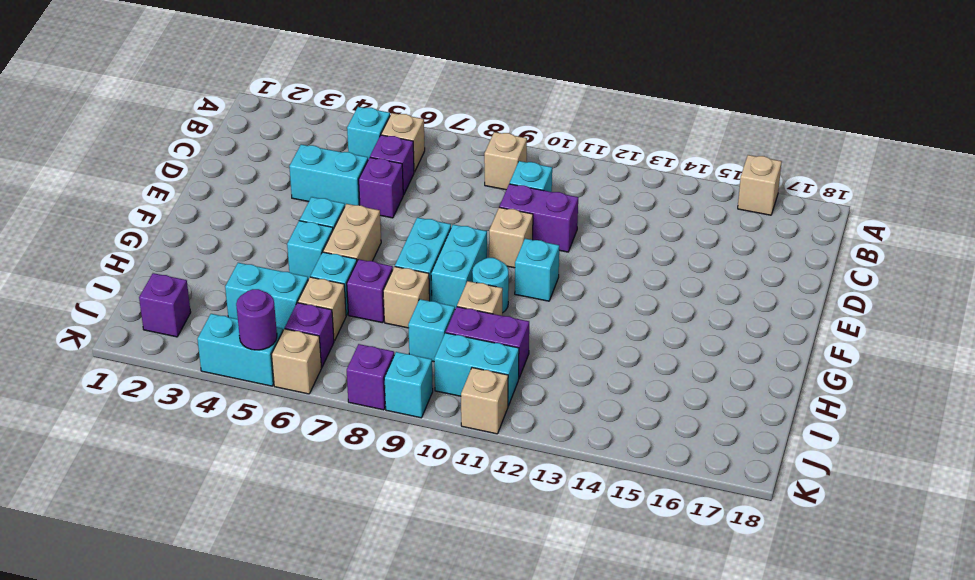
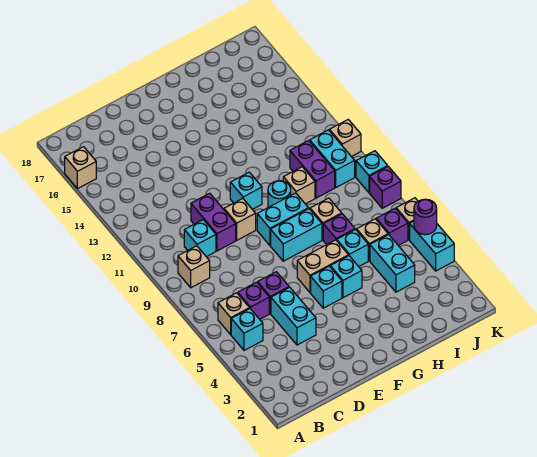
cyan 1x1 brick [408,299,455,362] -> none
purple 1x1 brick [139,273,191,337] -> none

